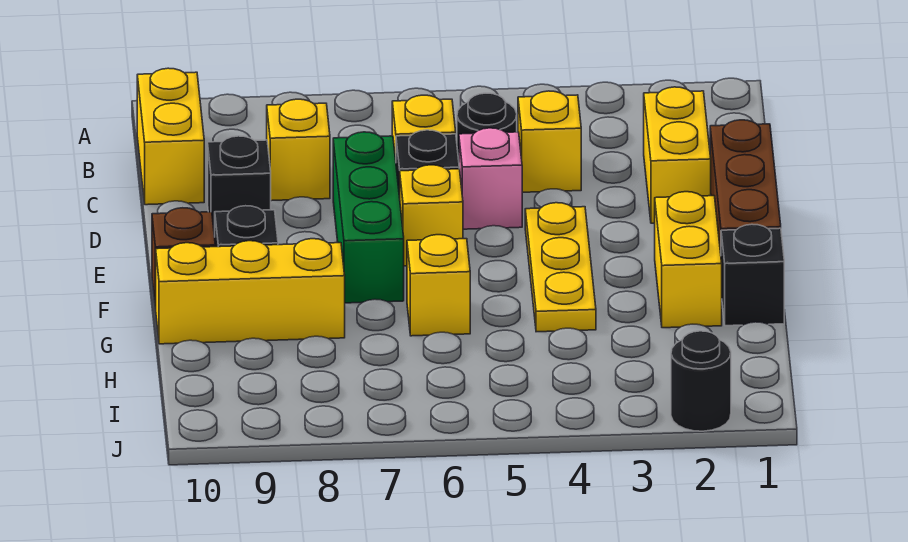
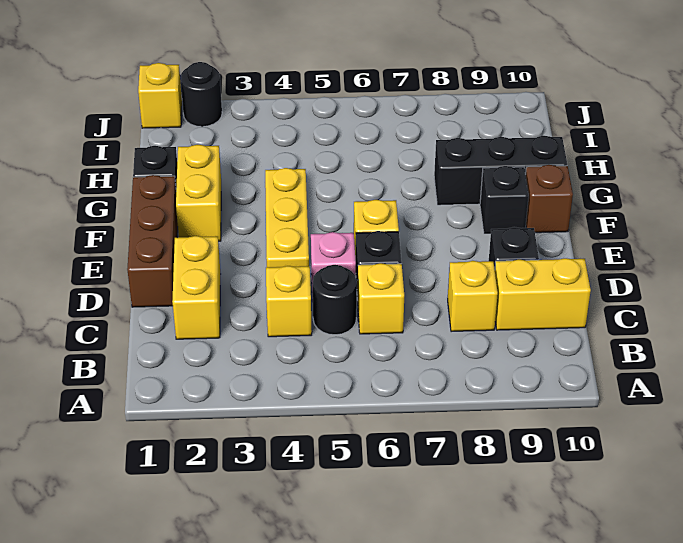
yellow 1x2 brick [137,68,204,205] -> yellow 1x2 brick turned to [495,258,591,330]
green 1x3 brick [333,132,404,303] -> none
yellow 1x1 brick [407,235,470,336] -> yellow 1x1 brick moved to [138,63,182,128]
yellow 1x3 brick [156,239,345,344] -> black 1x3 brick [434,136,567,205]

